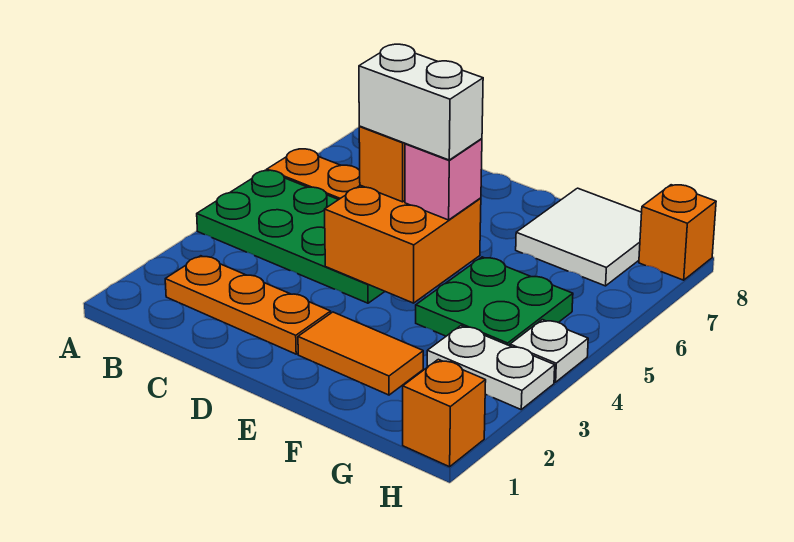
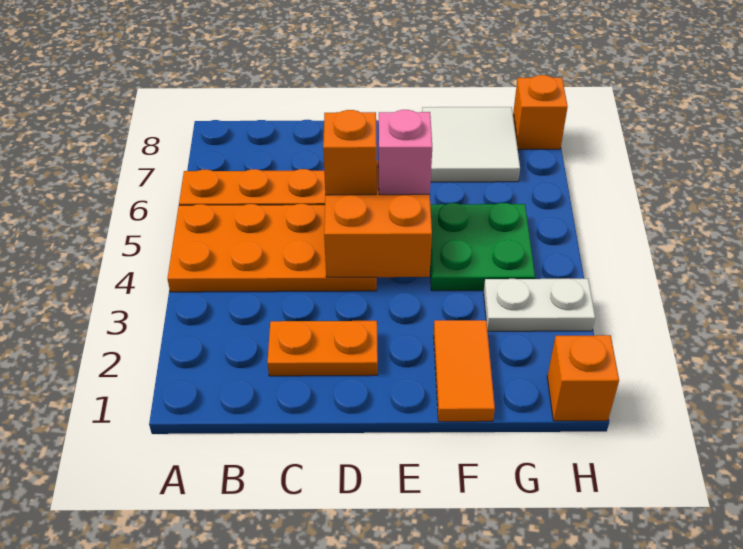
green 2x4 plate [197,170,385,303] -> orange 2x4 plate [167,204,377,292]
orange 1x3 plate [165,256,331,354] -> orange 1x2 plate [267,321,378,376]
white 1x2 brick [359,44,483,160] -> none
orange 1x2 tile [298,312,423,395] -> orange 1x2 tile turned to [434,320,495,422]
white 1x1 plate [510,320,588,382] -> none

